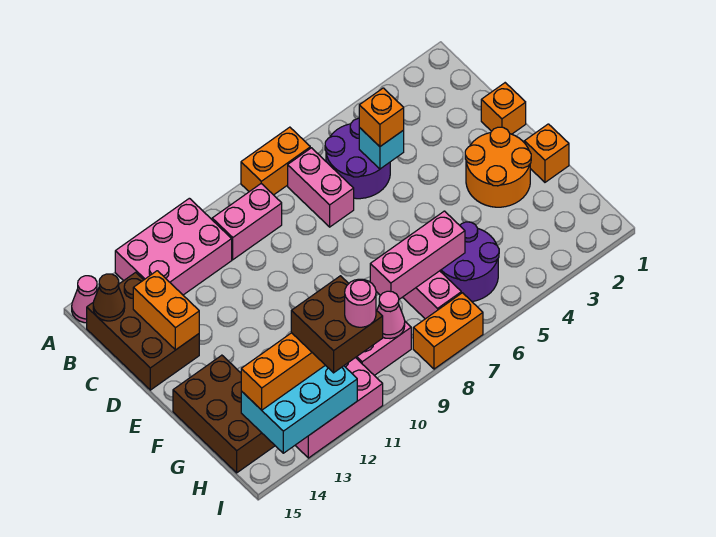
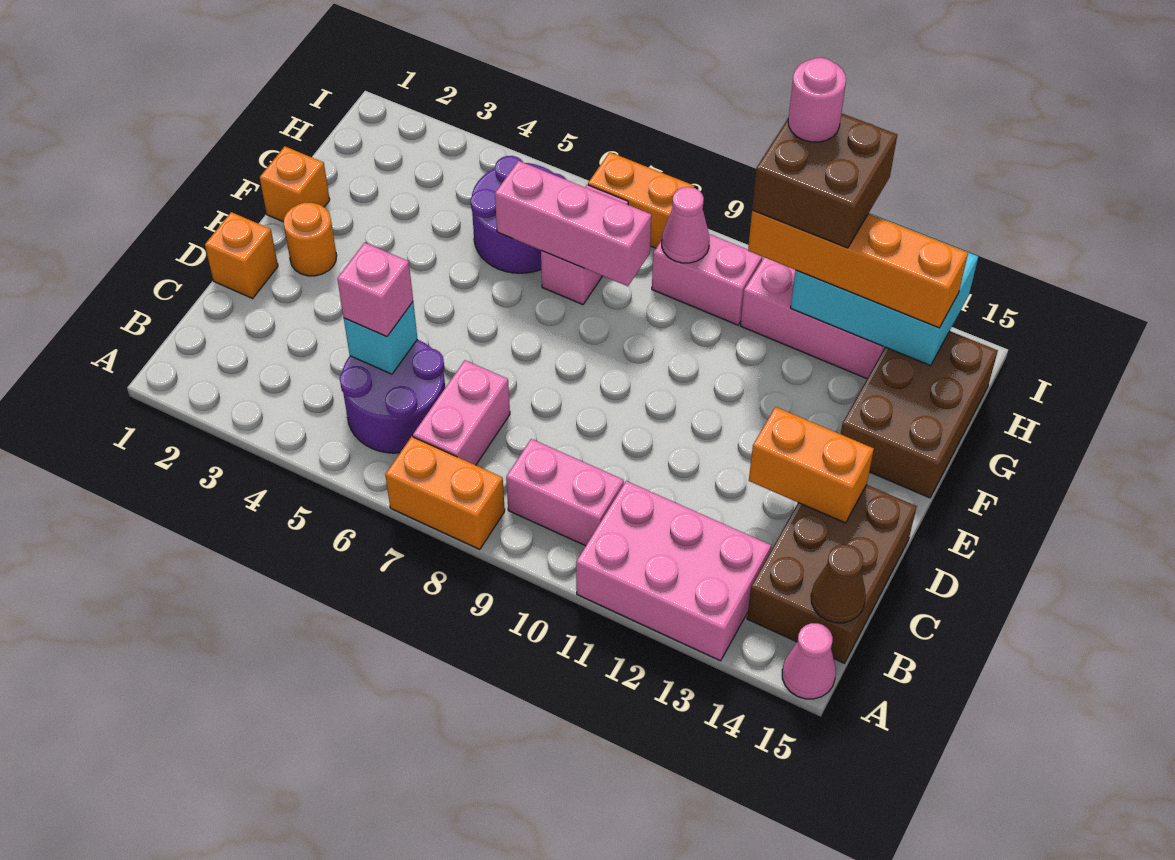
orange 1x1 brick [359,88,404,146] -> pink 1x1 brick [337,243,413,336]
orange 1x2 brick [133,271,199,350] -> orange 1x2 brick turned to [749,407,874,523]
orange 2x2 round brick [465,127,531,207] -> orange 1x1 round brick [283,203,337,276]

